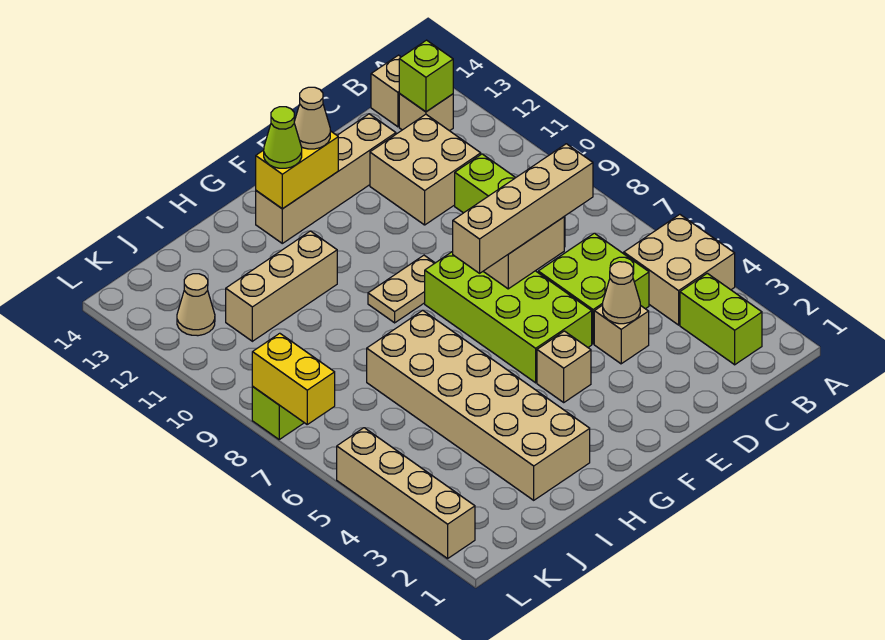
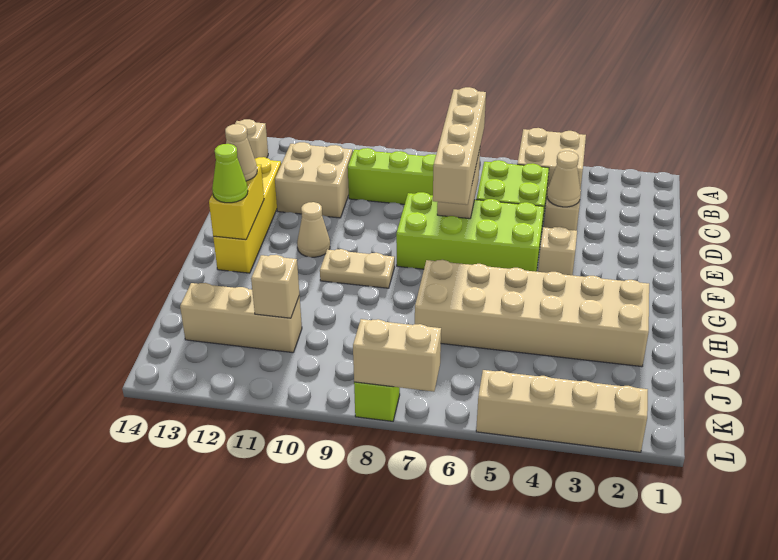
lime 1x2 brick [680,273,762,365] -> none
tan 1x1 brick [399,94,453,131] -> tan 1x1 brick moved to [251,255,300,318]
lime 1x1 brick [399,40,453,112] -> none
tan 1x4 brick [256,114,396,243] -> yellow 1x4 brick [213,157,281,273]
tan 1x2 plate [368,255,435,323] -> tan 1x2 plate turned to [320,249,395,288]
tan 1x3 brick [226,231,337,341] -> tan 1x3 brick turned to [180,283,302,353]
tan 1x1 cone [177,274,215,336] -> tan 1x1 cone moved to [297,202,330,257]
yellow 1x2 brick [252,333,335,424] -> tan 1x2 brick [353,319,441,392]

